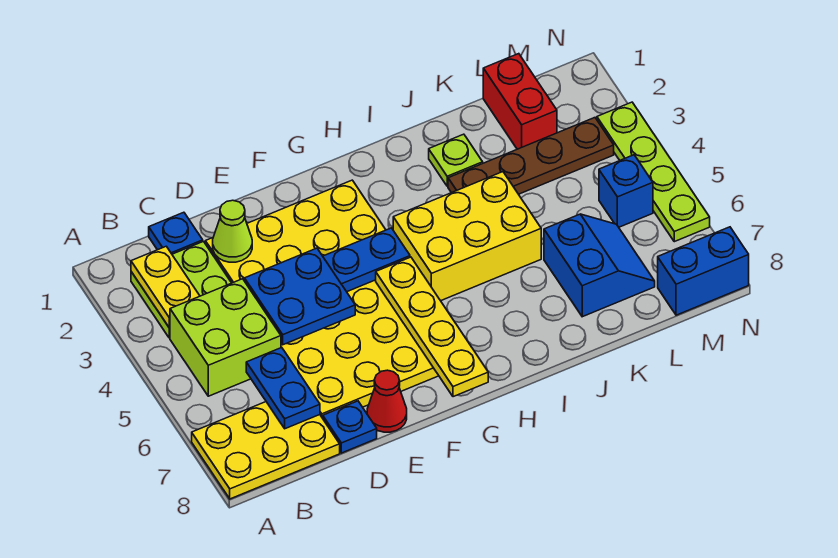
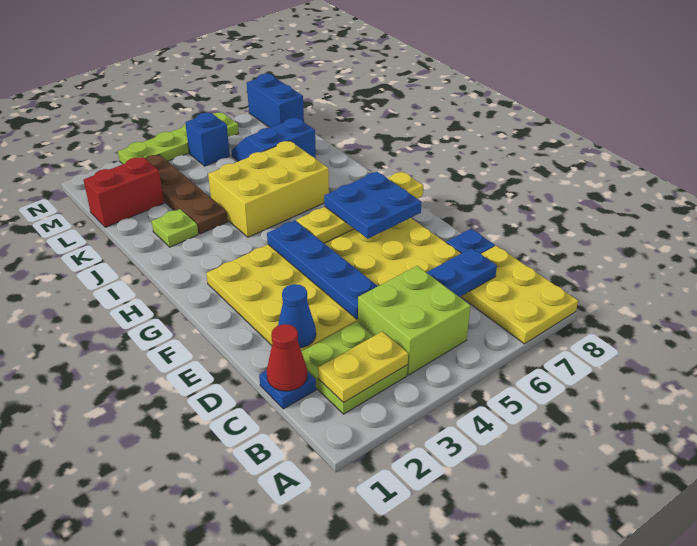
lime 1x1 cone [213,200,252,262] -> blue 1x1 cone [278,284,316,348]
blue 2x2 plate [245,248,355,345] -> blue 2x2 plate moved to [324,172,422,239]
red 1x1 cone [367,370,407,432] -> red 1x1 cone moved to [267,324,307,391]
yellow 2x3 brick [393,172,541,301] -> yellow 2x3 brick turned to [208,141,329,237]

